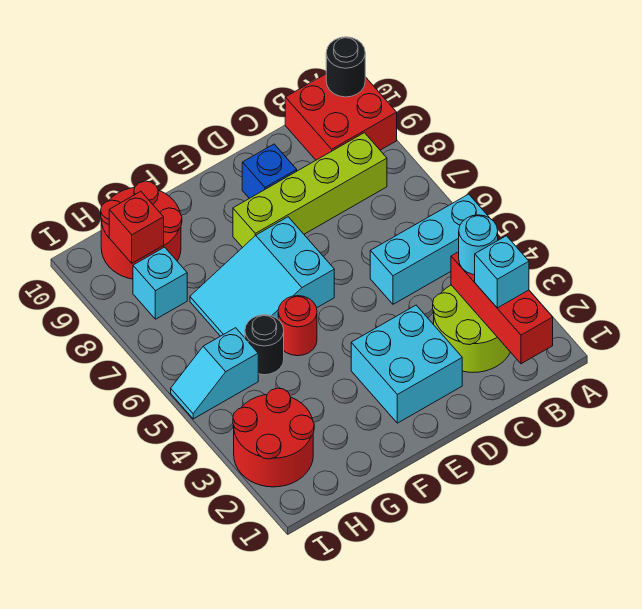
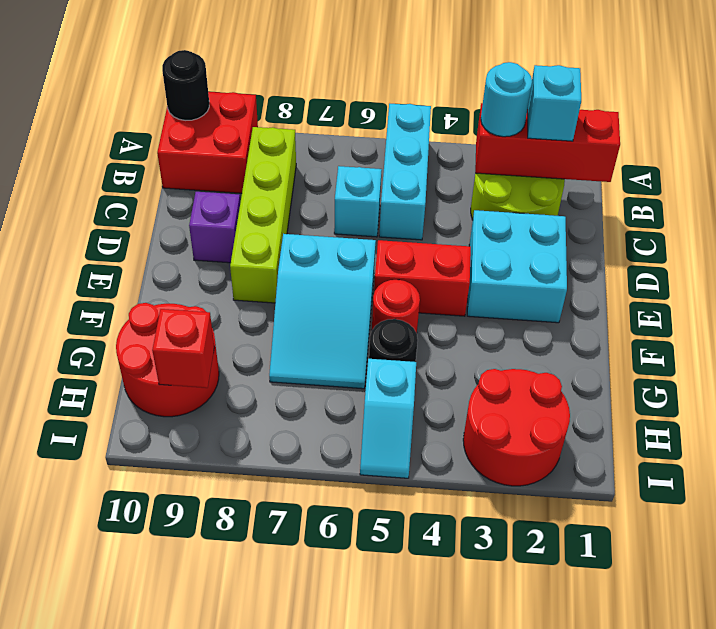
blue 1x1 brick [242,144,297,198] -> purple 1x1 brick [189,192,240,263]
none -> red 1x2 brick [374,240,471,316]
cyan 1x1 brick [133,247,187,319] -> cyan 1x1 brick moved to [334,166,382,237]

